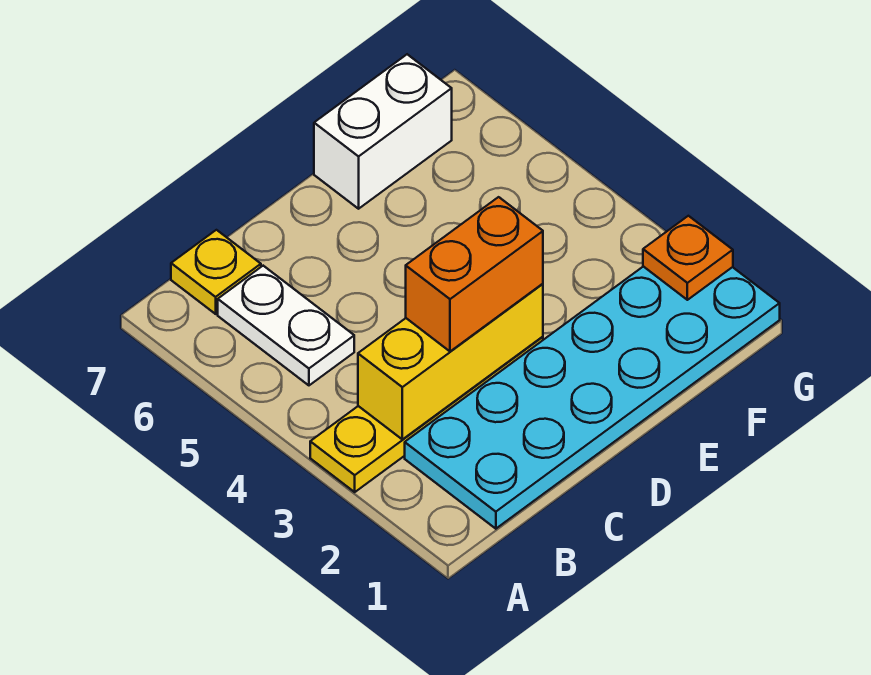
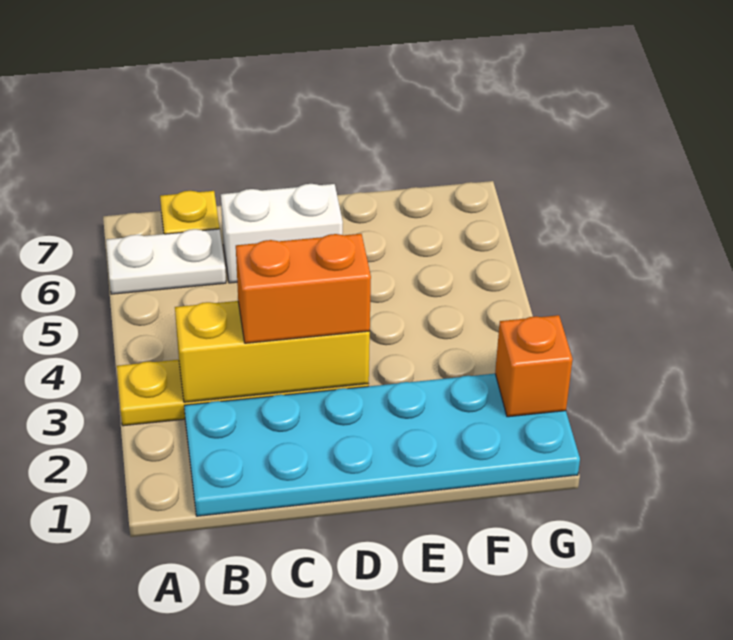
white 1x2 plate [218,266,354,385] -> white 1x2 plate turned to [106,229,226,294]
white 1x2 brick [314,54,452,209] -> white 1x2 brick moved to [221,184,343,283]
orange 1x1 plate [643,216,733,300] -> orange 1x1 brick [495,315,573,417]

